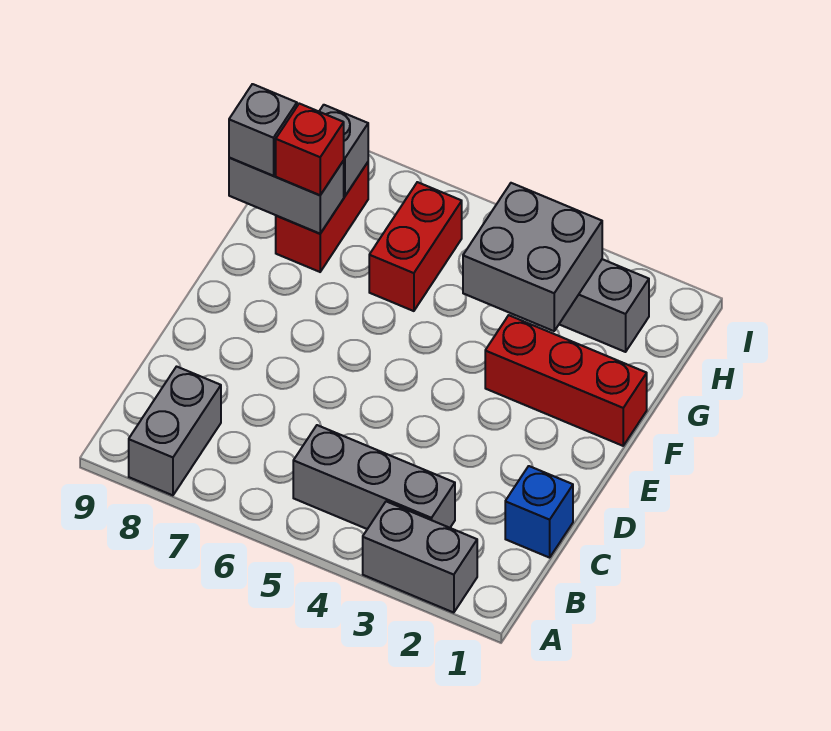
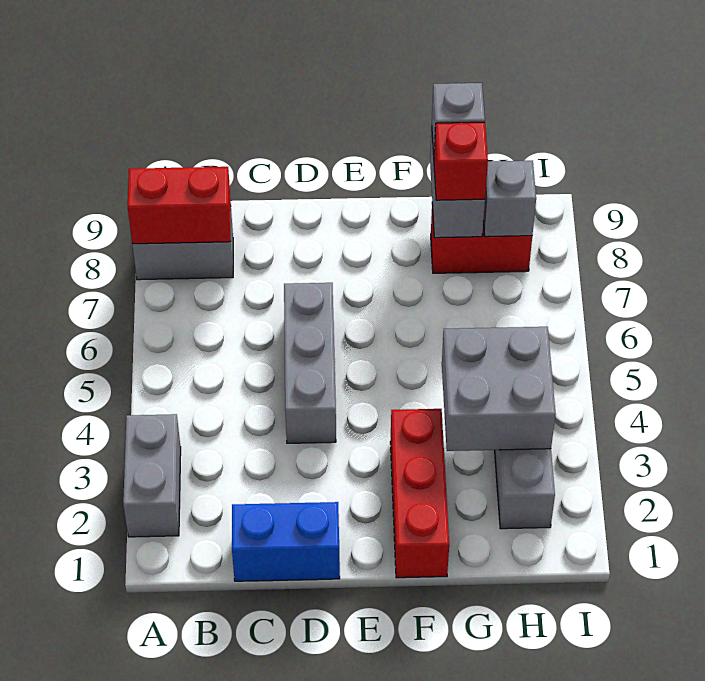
grey 1x3 brick [293,425,455,529] -> grey 1x3 brick moved to [284,283,336,443]
blue 1x1 brick [505,466,573,558] -> blue 1x2 brick [232,502,340,581]
red 1x2 brick [369,182,462,311] -> red 1x2 brick moved to [128,167,231,244]

